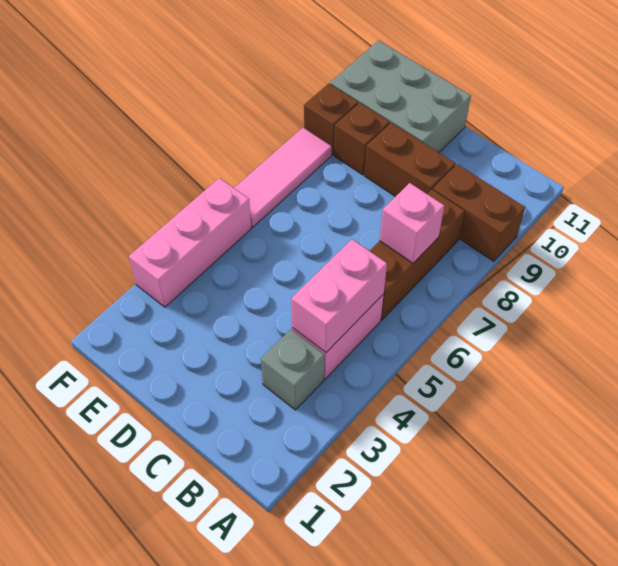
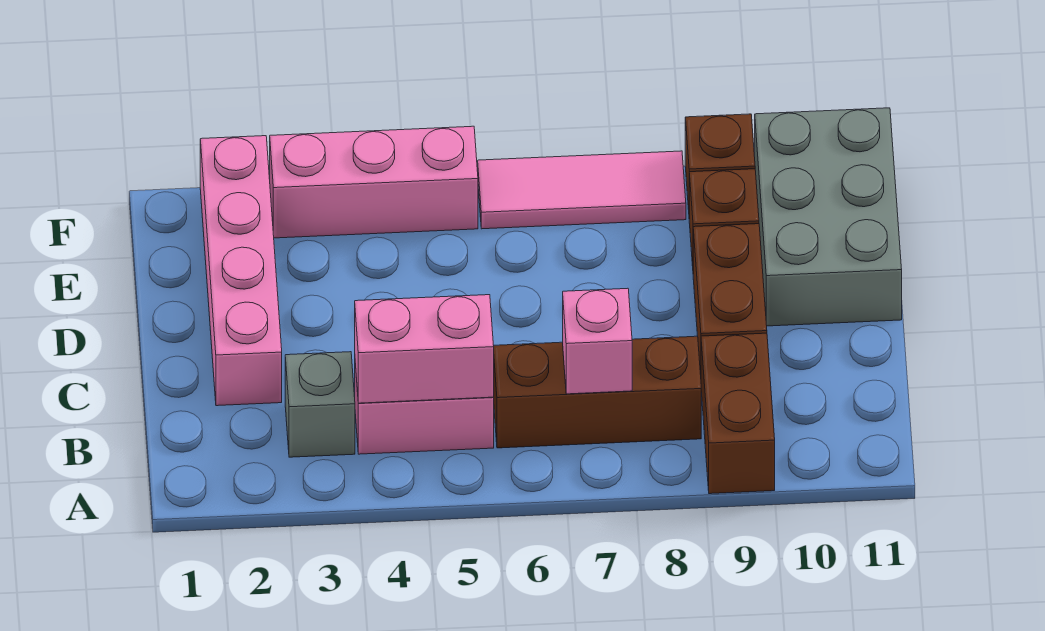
none -> pink 1x4 brick [200,136,282,406]

